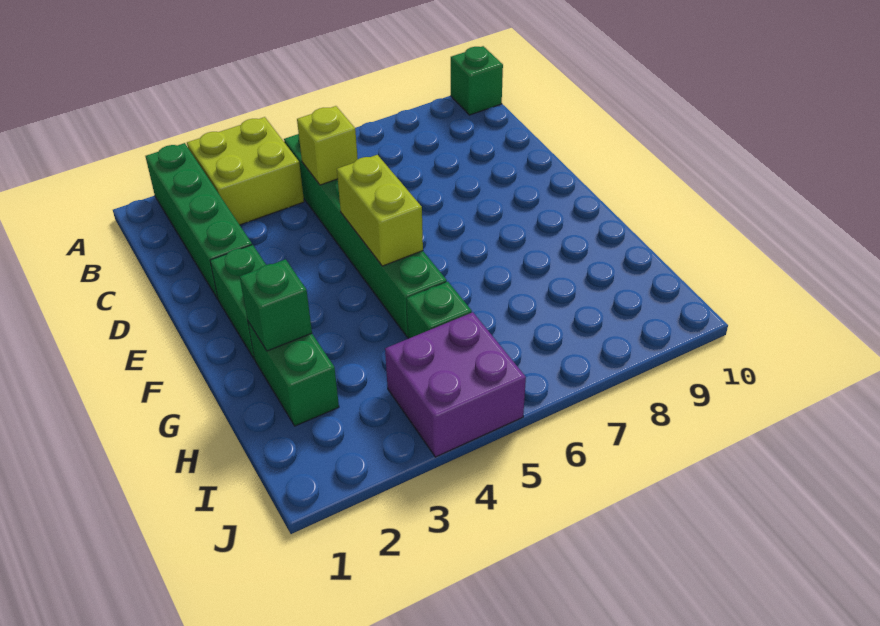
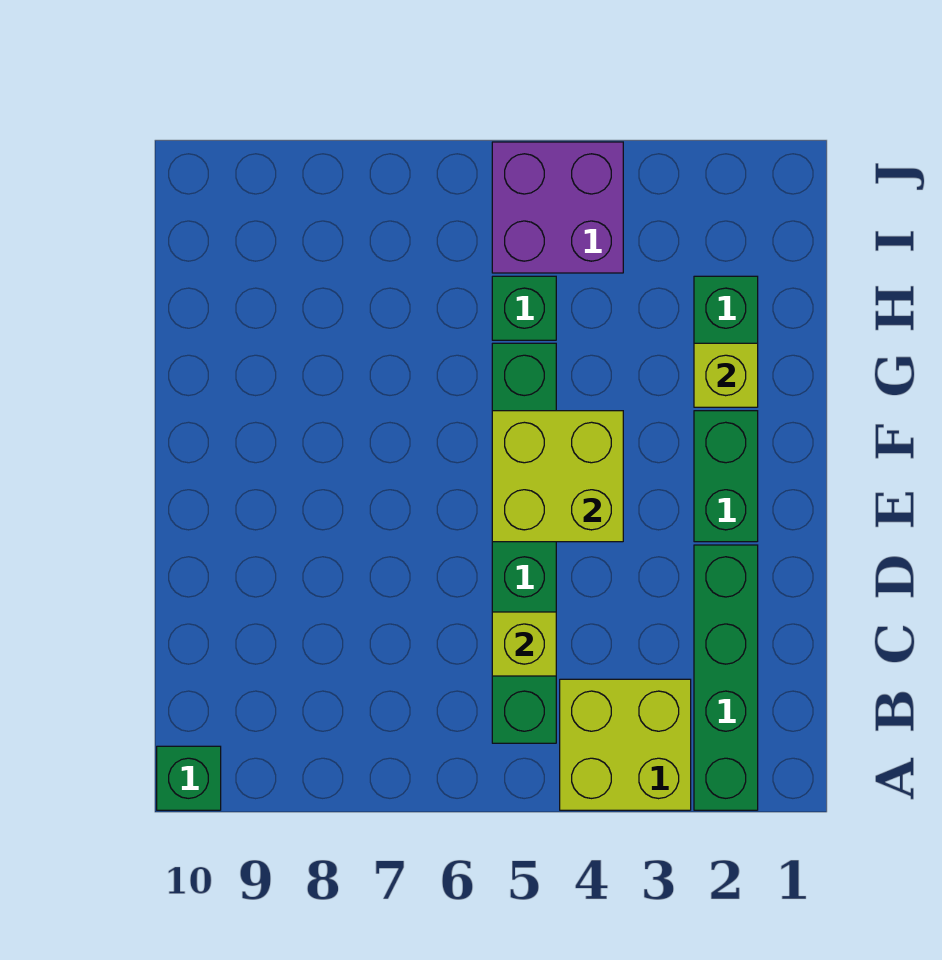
lime 1x2 brick [337,155,423,266] -> lime 2x2 brick [492,411,623,542]
green 1x1 brick [240,259,312,351] -> lime 1x1 brick [694,343,758,407]

